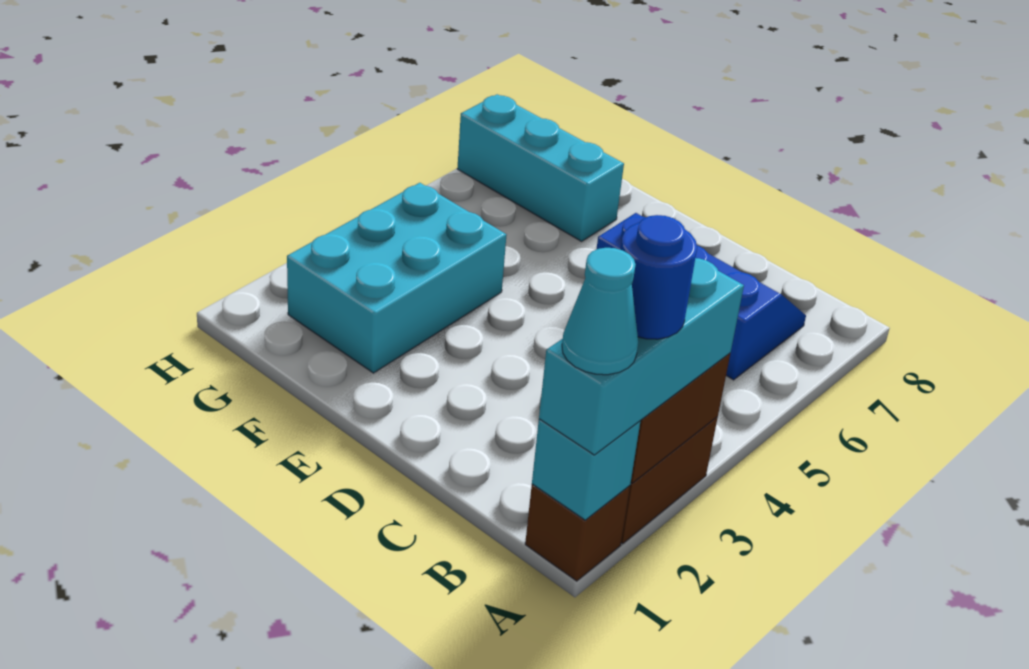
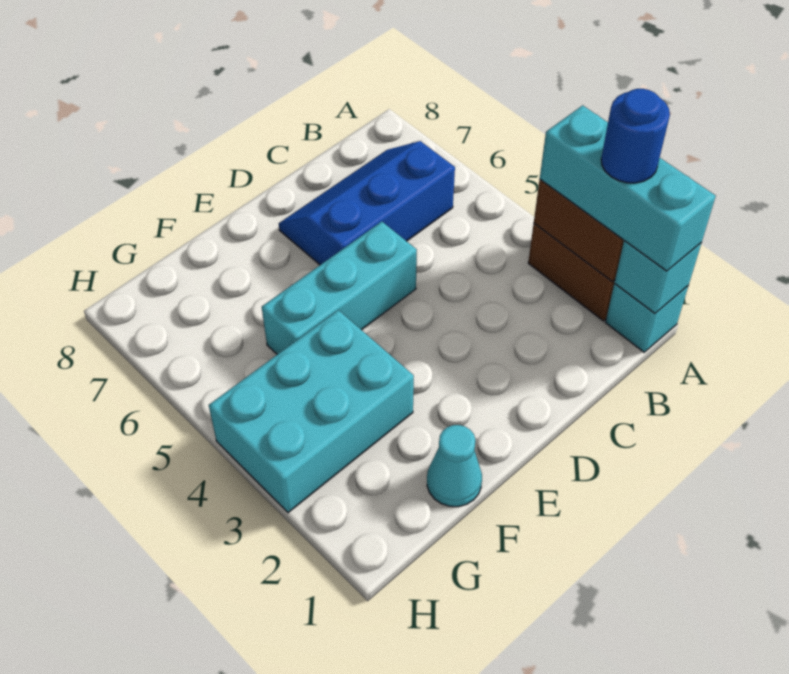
brown 1x1 brick [525,484,630,581] -> cyan 1x1 brick [606,284,688,352]
cyan 1x1 cone [562,248,638,375] -> cyan 1x1 cone moved to [427,425,482,507]
cyan 2x3 brick [287,183,506,373] -> cyan 2x3 brick turned to [209,310,414,513]
cyan 1x3 brick [457,94,624,241] -> cyan 1x3 brick moved to [262,222,417,354]

